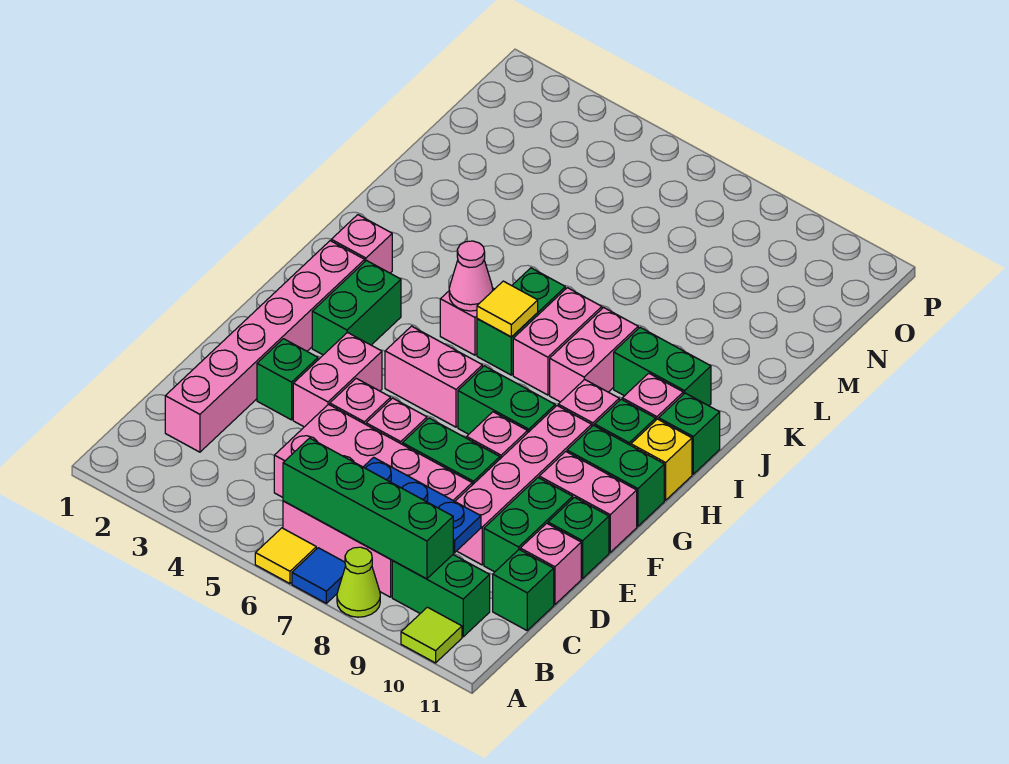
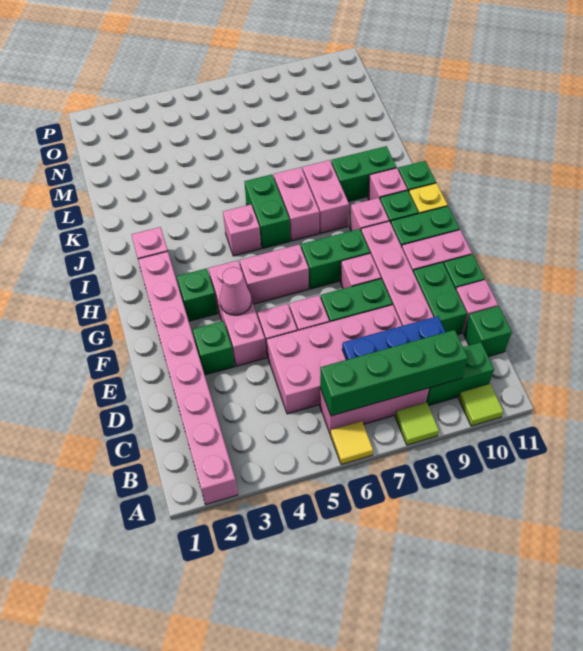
blue 1x1 tile [292,548,346,603] -> none
lime 1x1 cone [337,547,380,617] -> lime 1x1 tile [395,402,439,445]
pink 1x6 brick [165,241,365,452] -> pink 1x8 brick [138,251,238,505]
pink 1x2 brick [293,333,382,427] -> pink 1x3 brick [208,260,266,366]
green 1x2 brick [312,261,401,355] -> green 1x1 brick [177,268,218,321]
pink 1x1 cone [449,241,493,311] -> pink 1x1 cone moved to [220,267,252,315]
yellow 1x1 tile [477,281,538,337] -> none

